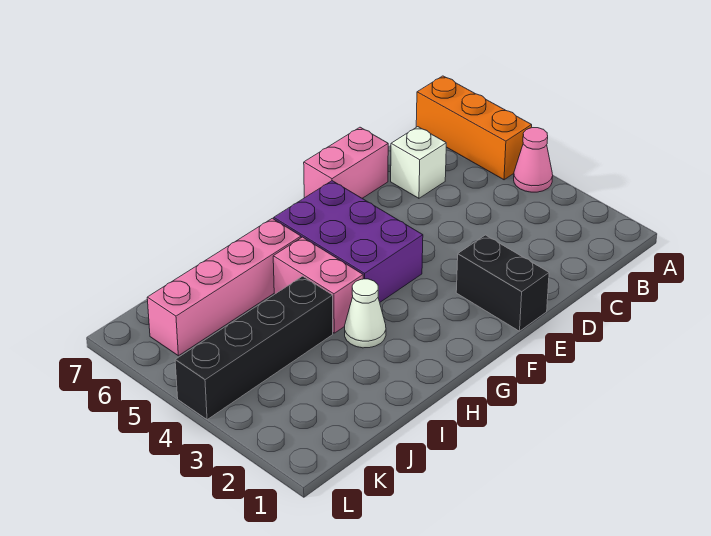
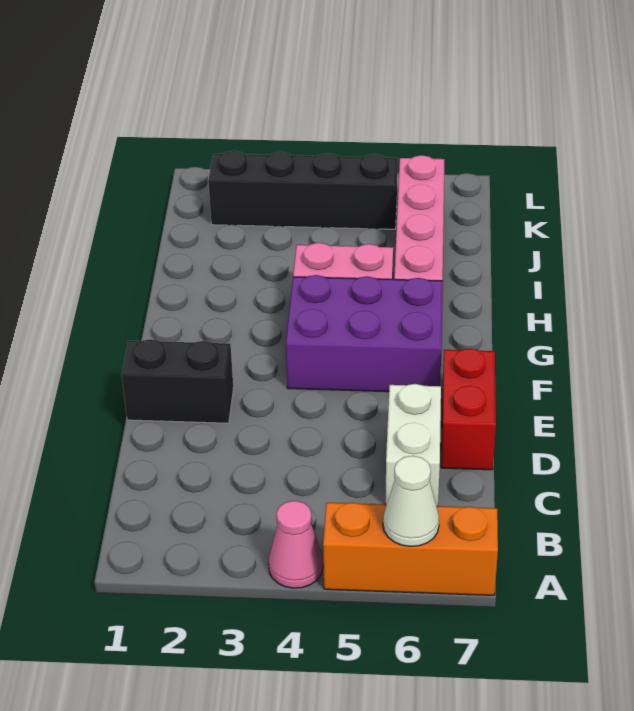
white 1x1 brick [391,127,446,198] -> white 1x2 brick [385,384,441,506]
pink 1x2 brick [304,127,388,198] -> red 1x2 brick [441,349,496,470]
white 1x1 cone [345,279,386,348] -> white 1x1 cone moved to [383,456,439,547]
black 1x4 brick [175,276,333,420] -> black 1x4 brick turned to [208,151,397,229]

